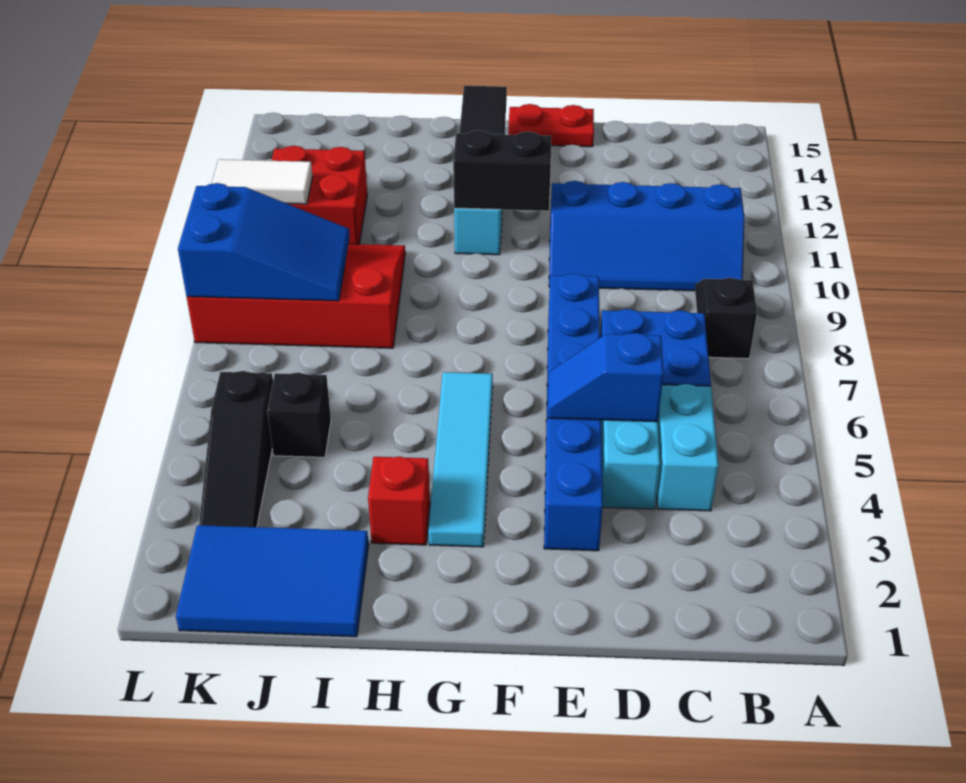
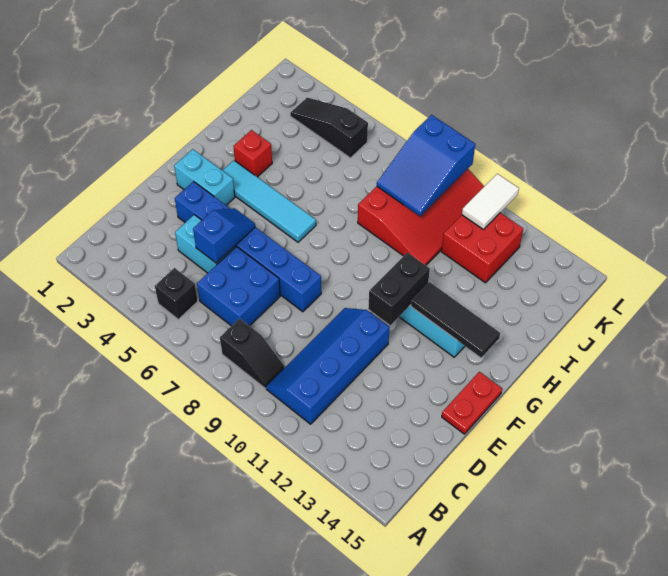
cyan 1x2 brick [657,384,718,511] -> cyan 1x2 brick moved to [174,149,235,205]
blue 2x3 tile [176,525,369,637] -> none
black 1x1 brick [267,372,331,457] -> black 1x1 brick moved to [155,268,198,319]

